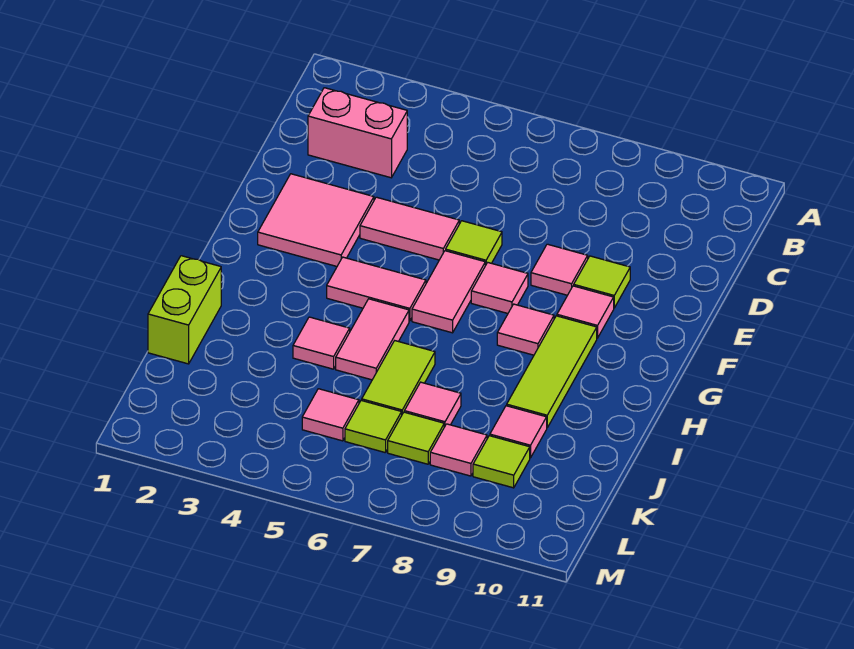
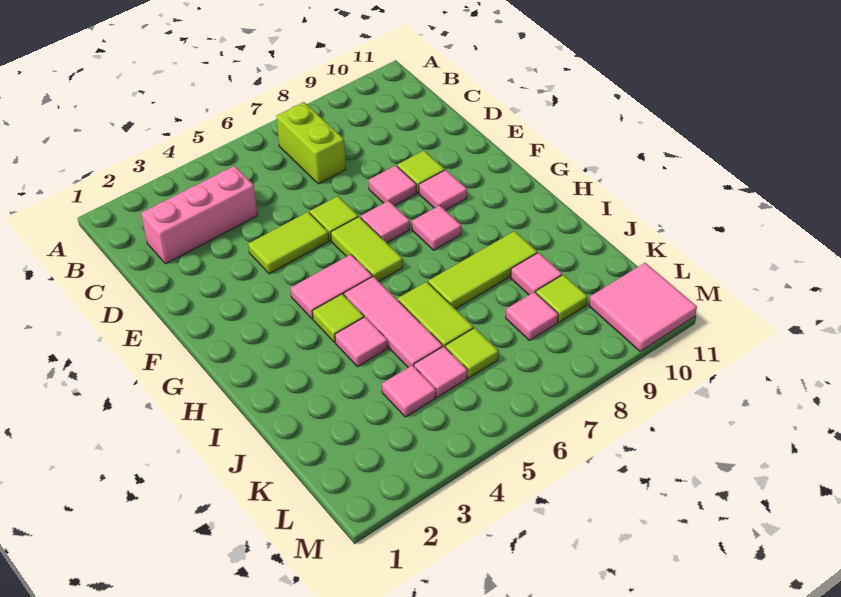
pink 1x2 brick [308,88,407,178] -> pink 1x3 brick [141,166,257,264]
pink 2x2 tile [258,174,374,266] -> pink 2x2 tile moved to [589,263,697,352]
pink 1x2 tile [360,197,459,260] -> lime 1x2 tile [248,212,329,274]
pink 1x2 tile [412,251,485,333] -> lime 1x2 tile [331,217,403,281]
lime 1x3 tile [507,316,597,428] -> lime 1x3 tile turned to [428,231,537,309]
pink 1x2 tile [336,299,409,380] -> pink 1x3 tile [344,276,443,367]
lime 1x2 brick [148,256,221,364] -> lime 1x2 brick moved to [276,102,346,184]
pink 1x1 tile [404,382,461,427] -> pink 1x1 tile moved to [382,365,436,417]
lime 1x1 tile [388,412,444,464] -> lime 1x1 tile moved to [312,294,364,343]

